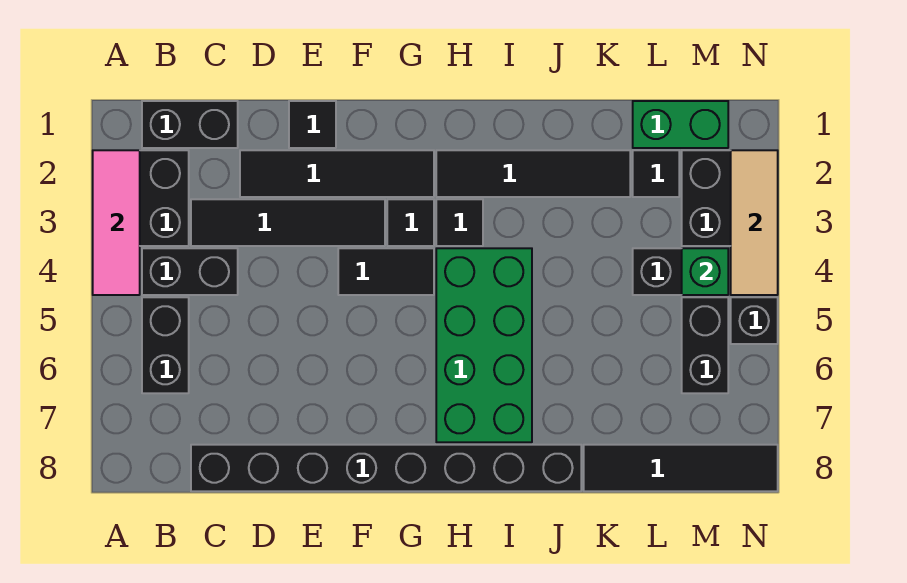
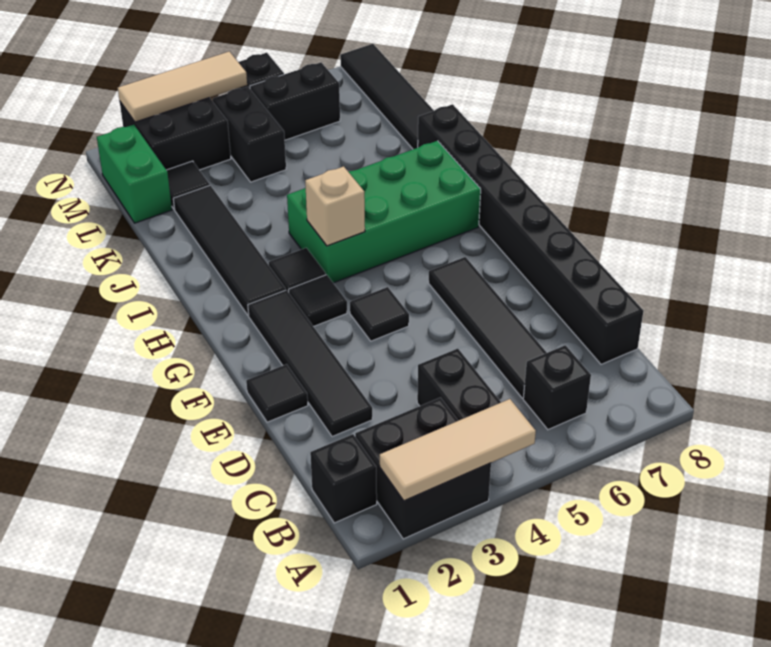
pink 1x3 tile [93,150,140,295] -> tan 1x3 tile [380,399,536,501]
black 1x2 brick [142,101,238,148] -> black 1x1 brick [310,434,377,523]
black 1x2 brick [142,297,189,393] -> black 1x1 brick [523,345,591,430]
black 1x4 tile [191,199,385,246] -> black 1x4 tile moved to [429,257,547,398]
black 1x2 tile [338,248,434,295] -> black 1x1 tile [350,287,409,341]
none -> tan 1x1 brick [305,166,365,246]
green 1x1 brick [682,248,728,295] -> none

